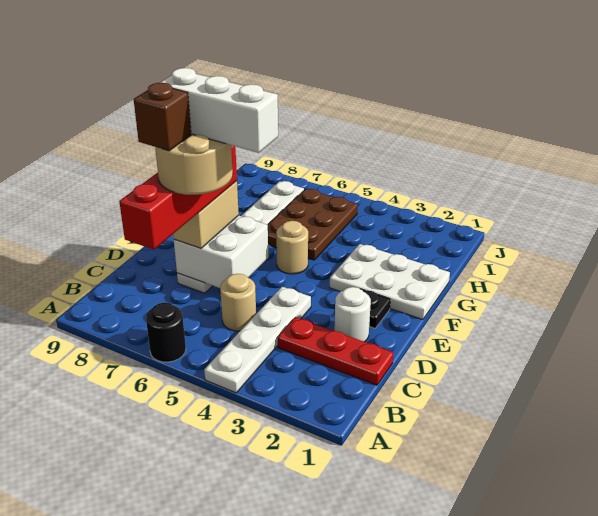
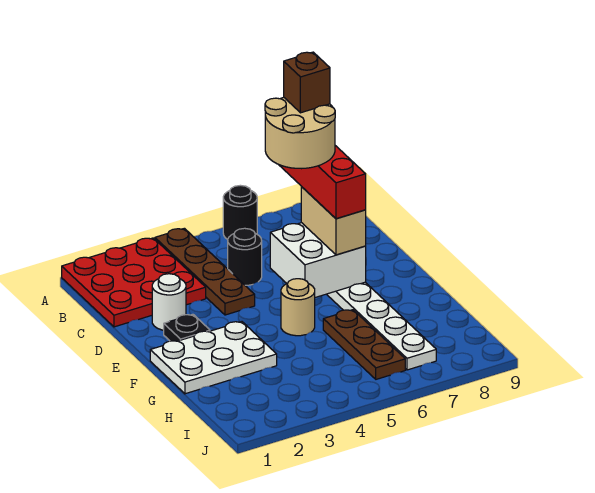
white 1x4 plate [204,287,311,393] -> brown 1x4 plate [155,228,255,315]
red 1x3 plate [278,317,393,385] -> red 3x3 plate [62,238,206,327]
tan 1x1 round brick [220,274,256,331] -> black 1x1 round brick [228,228,262,285]
white 1x3 brick [160,68,278,153] -> none
brown 2x3 plate [268,189,358,260] -> brown 1x3 plate [323,310,405,379]

